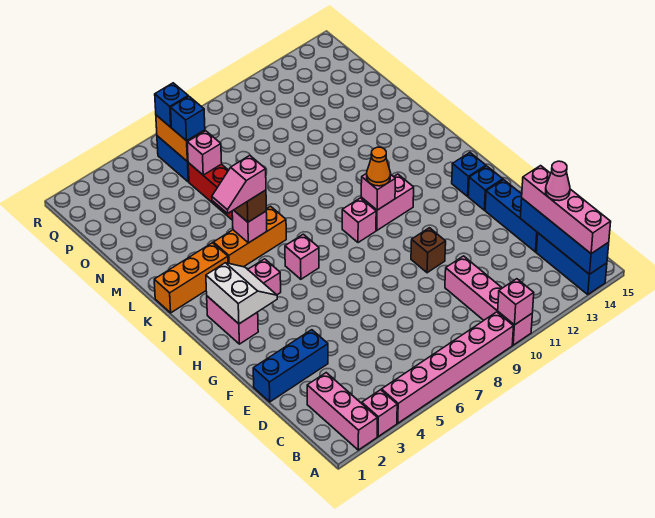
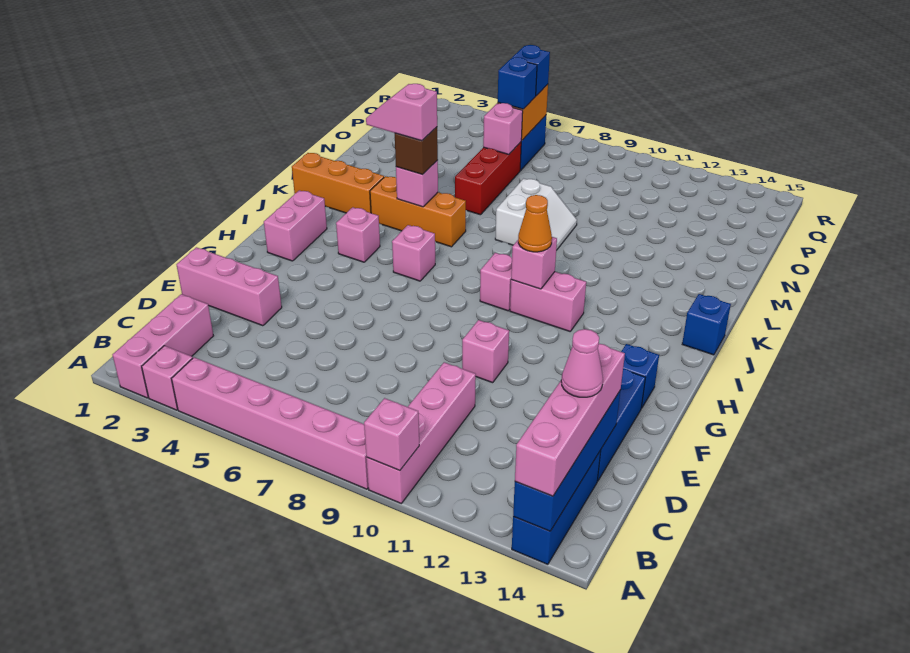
blue 1x3 brick [253,330,328,402] -> pink 1x3 brick [176,247,282,326]
brown 1x1 brick [411,228,446,273] -> pink 1x1 brick [462,320,509,383]
white 2x2 slope [206,263,277,324] -> white 2x2 slope moved to [495,179,577,250]
blue 1x1 brick [452,153,486,196] -> blue 1x1 brick moved to [682,294,731,355]

